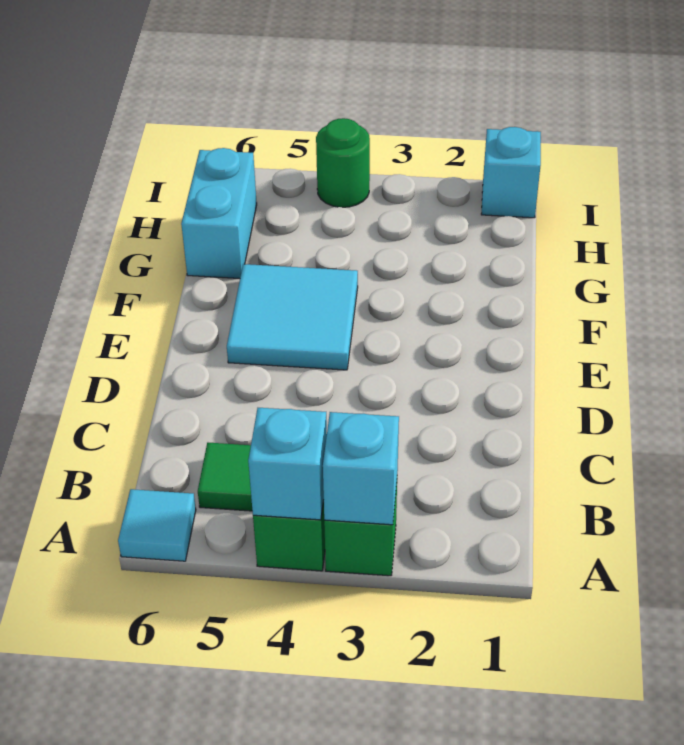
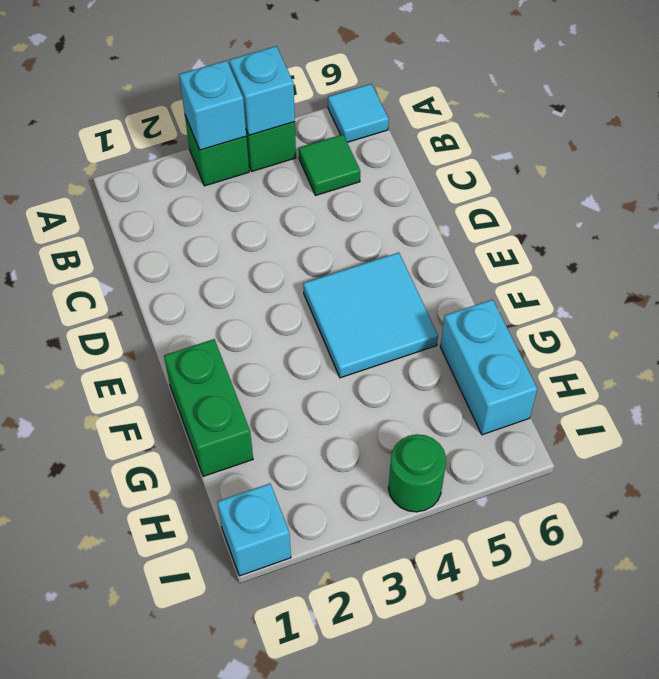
none -> green 1x2 brick [164,339,253,476]

